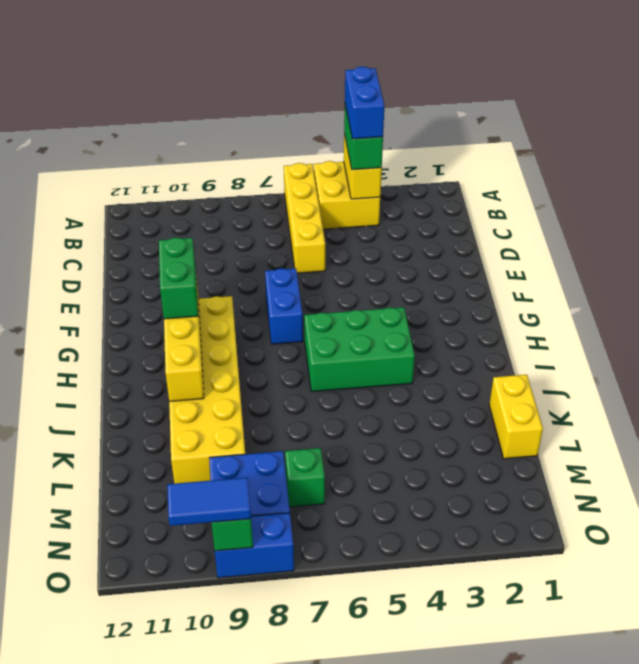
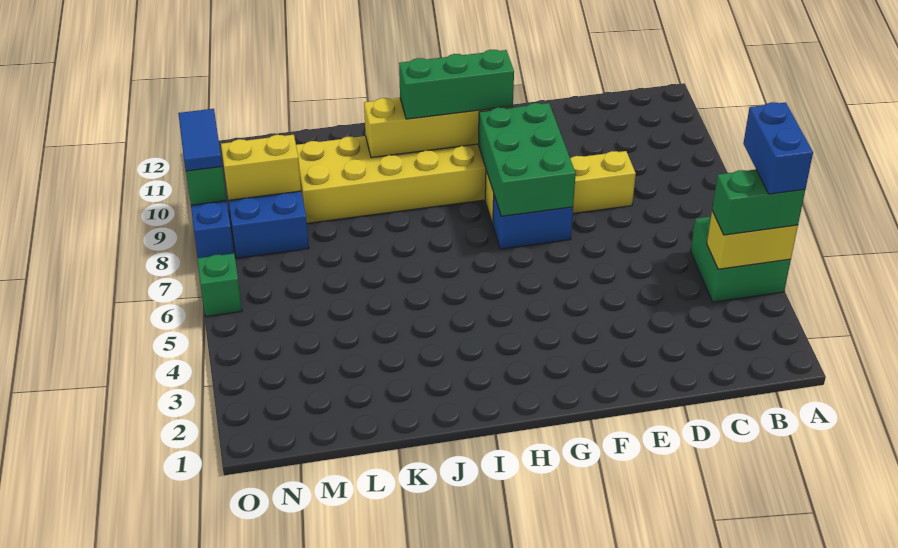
yellow 2x2 brick [314,161,380,229] -> green 2x2 brick [691,217,791,302]
blue 1x2 brick [345,67,384,139] -> blue 1x2 brick turned to [743,102,813,194]
yellow 1x4 brick [284,163,325,273] -> yellow 1x4 brick moved to [485,151,636,224]
green 1x2 brick [159,238,198,319] -> green 1x3 brick [399,50,514,119]
green 2x3 brick [304,307,415,391] -> green 2x3 brick moved to [478,103,576,216]
yellow 1x2 brick [489,375,543,459] -> yellow 1x2 brick moved to [221,135,301,200]
green 1x1 brick [285,448,325,507] -> green 1x1 brick moved to [197,253,242,316]

